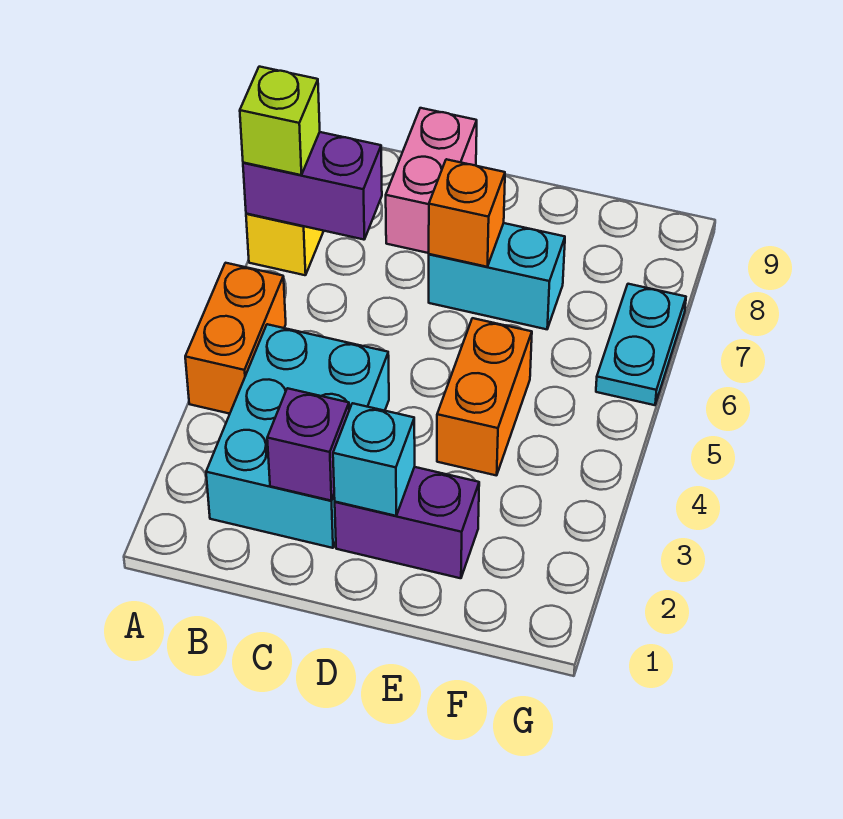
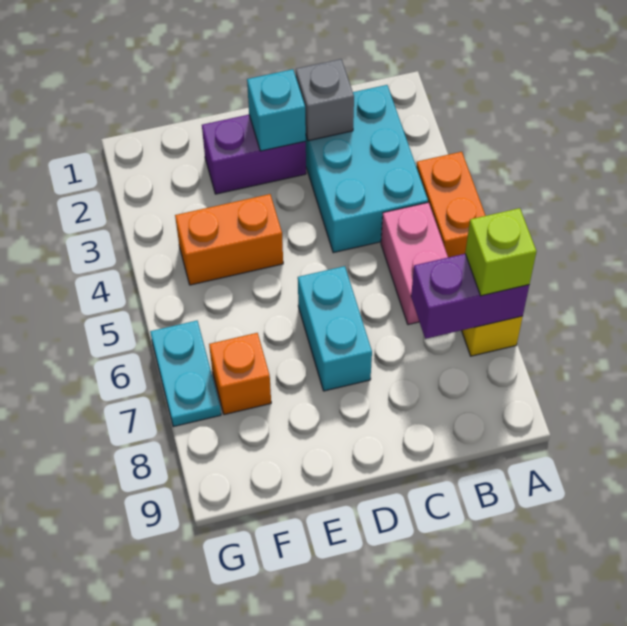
purple 1x1 brick [267,388,349,501] -> grey 1x1 brick [296,59,354,141]
pink 1x2 brick [386,108,477,253] -> pink 1x2 brick moved to [381,202,448,325]
cyan 1x2 brick [429,223,565,329] -> cyan 1x2 brick turned to [298,266,372,391]
orange 1x1 brick [429,159,505,267] -> orange 1x1 brick moved to [209,333,271,415]
orange 1x2 brick [437,318,532,476] -> orange 1x2 brick turned to [175,194,283,285]

